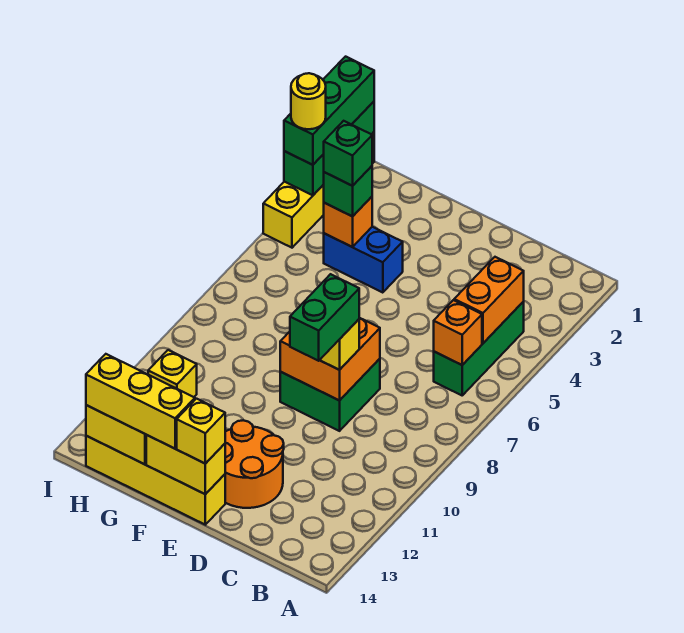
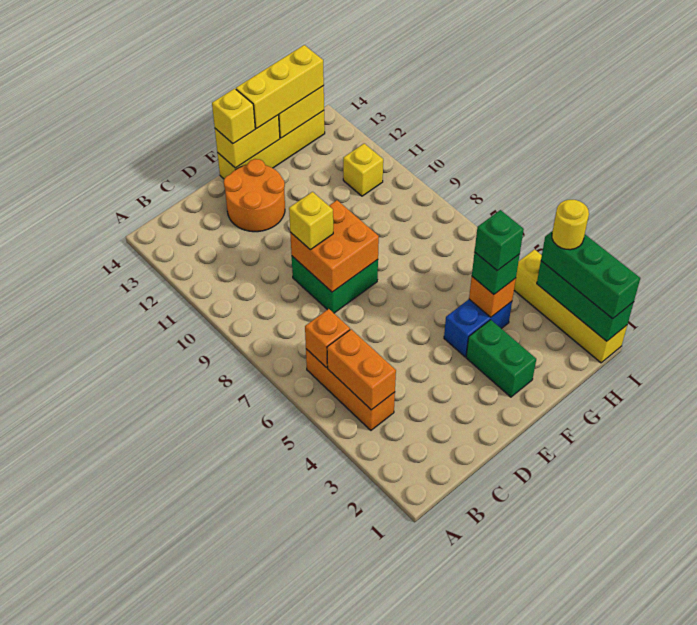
green 1x3 brick [434,302,524,395] -> orange 1x3 brick [306,349,395,430]
green 1x2 brick [290,274,359,361] -> green 1x2 brick moved to [466,320,536,397]

